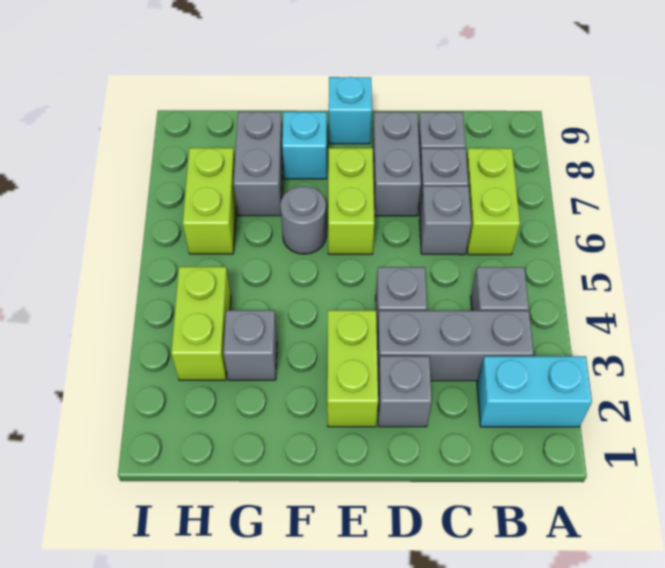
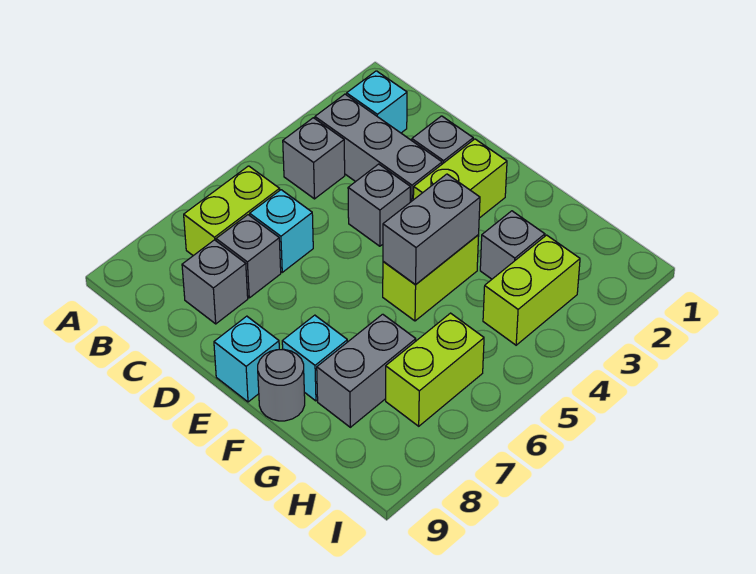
cyan 1x2 brick [477,356,592,427] -> cyan 1x1 brick [347,71,407,133]
grey 1x1 brick [420,186,472,255] -> cyan 1x1 brick [250,190,313,272]
grey 1x2 brick [373,112,421,216] -> grey 1x2 brick moved to [383,174,480,285]
lime 1x2 brick [328,148,374,254] -> lime 1x2 brick moved to [383,235,479,321]
grey 1x1 round brick [280,186,326,254] -> grey 1x1 round brick moved to [258,349,305,421]

